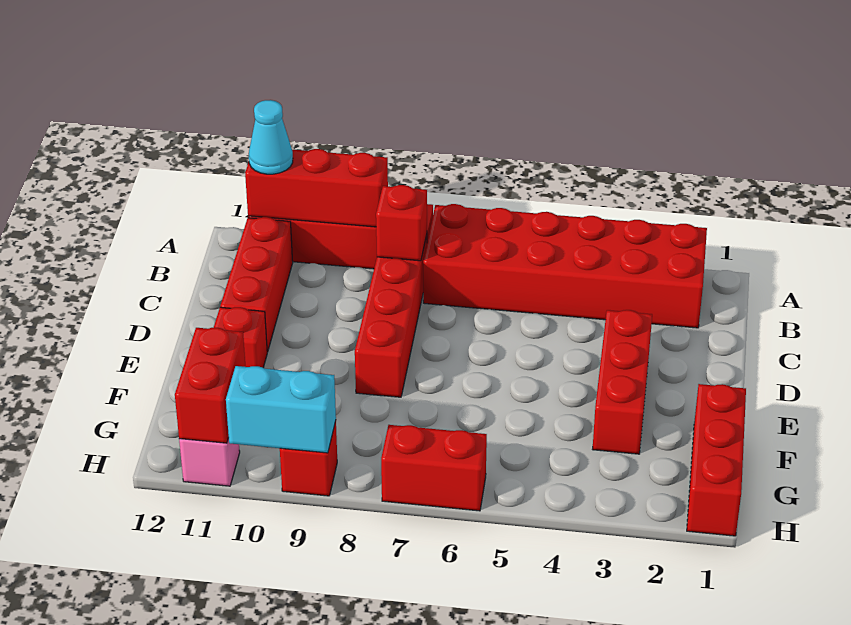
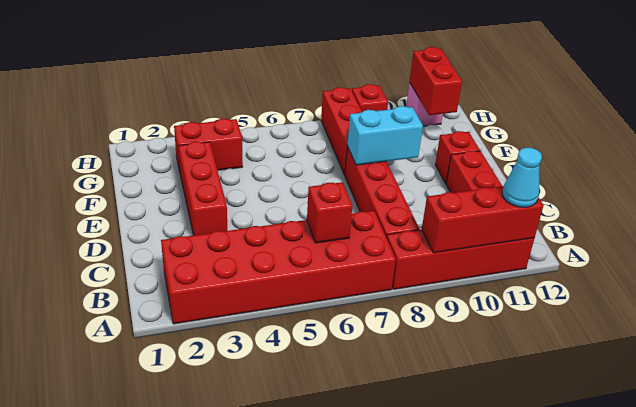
red 1x1 brick [376,185,427,261] -> red 1x1 brick moved to [307,182,352,243]
red 1x3 brick [687,384,746,536] -> red 1x3 brick moved to [321,87,362,175]
red 1x2 brick [381,425,487,511] -> red 1x2 brick moved to [174,118,243,171]
cyan 1x2 brick [226,366,336,453] -> cyan 1x2 brick moved to [347,106,423,165]

